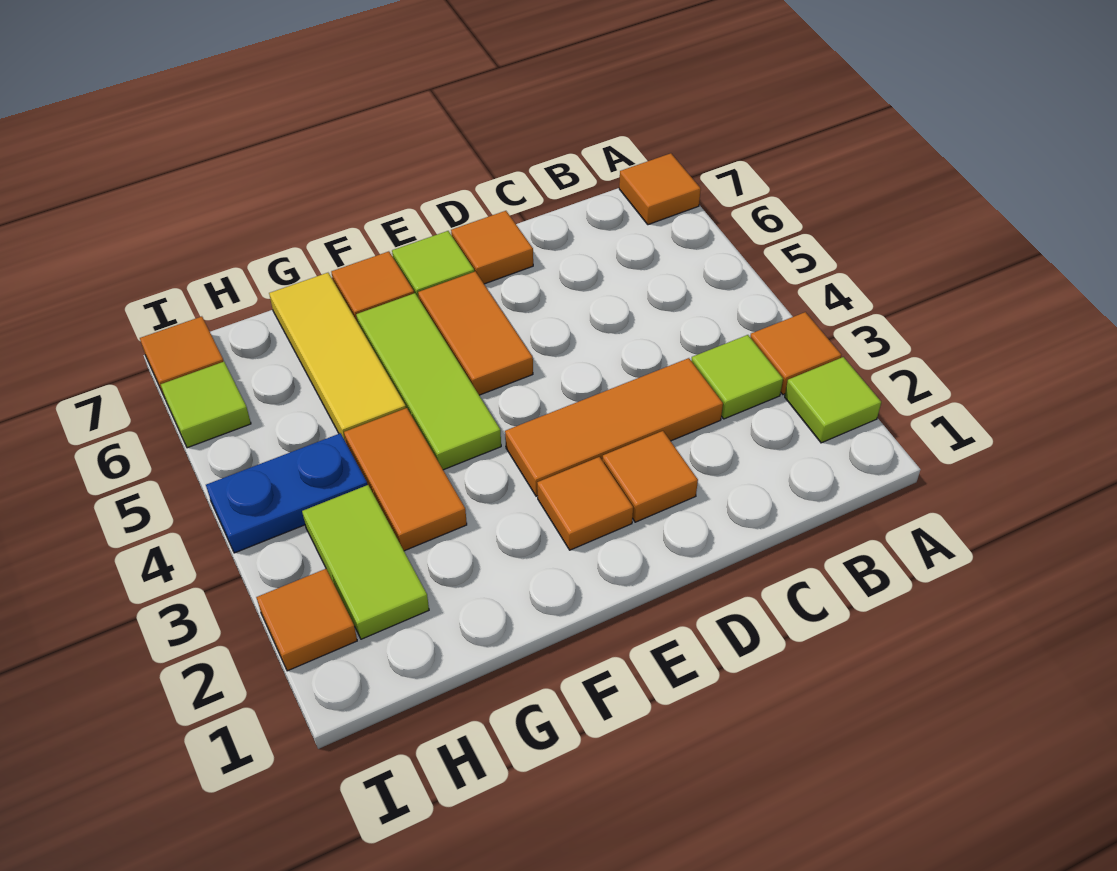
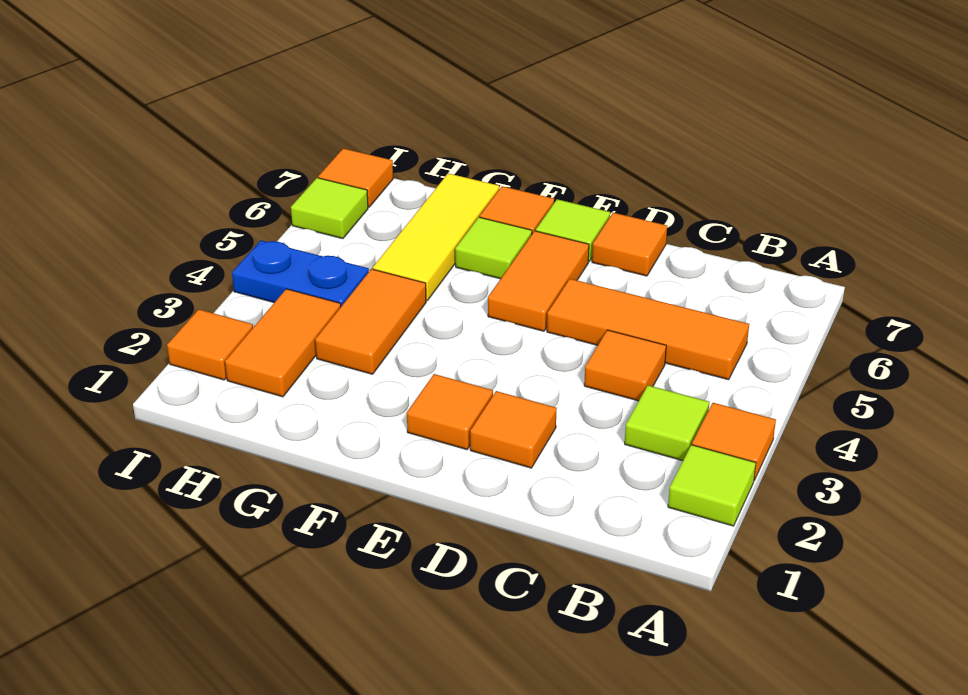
orange 1x1 tile [619,153,701,225] -> orange 1x1 tile moved to [584,330,666,401]
orange 1x3 tile [505,358,723,496] -> orange 1x3 tile moved to [547,279,749,380]
lime 1x3 tile [356,293,501,470] -> lime 1x1 tile [455,217,532,279]
lime 1x2 tile [302,485,429,639] -> orange 1x2 tile [225,289,341,397]

